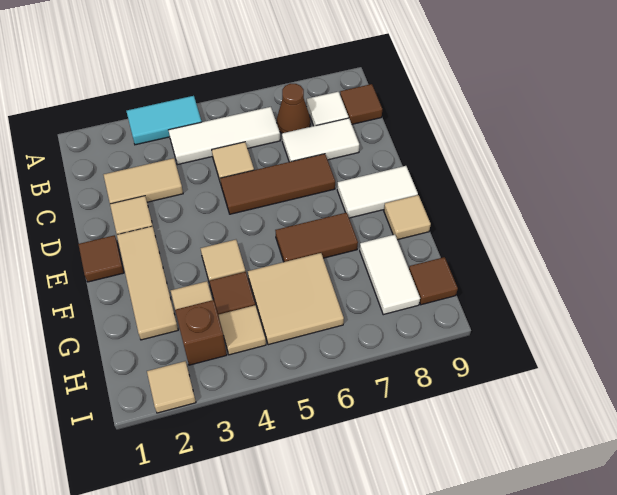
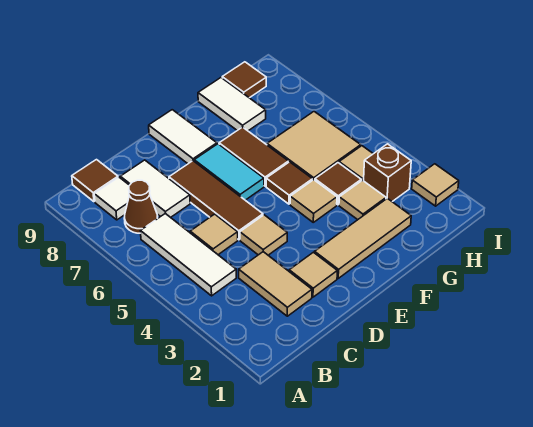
cyan 1x2 tile [126,96,202,145] -> cyan 1x2 tile moved to [194,144,264,200]
brown 1x1 tile [78,235,124,282] -> brown 1x1 tile moved to [266,162,313,204]
tan 1x1 tile [384,195,431,240] -> tan 1x1 tile moved to [240,215,287,255]
white 1x2 tile [360,235,420,315] -> white 1x2 tile turned to [198,78,266,131]

